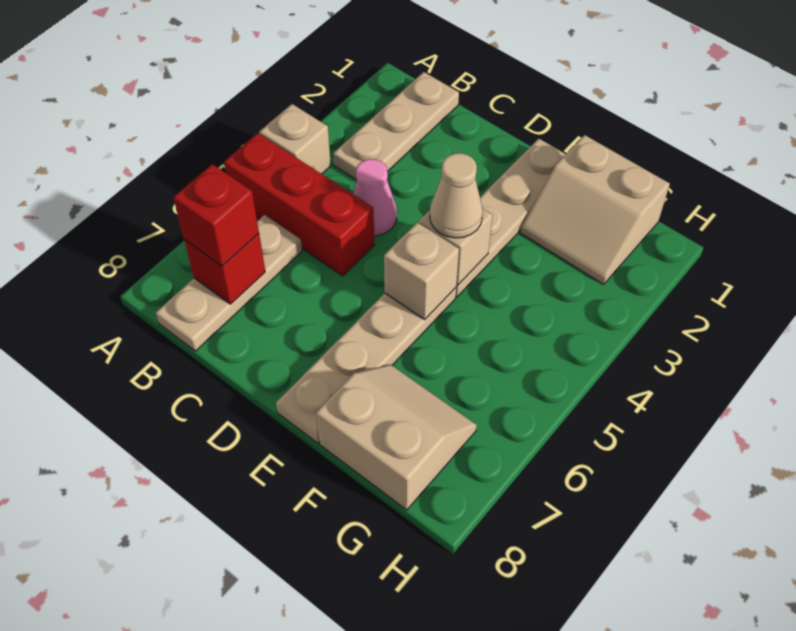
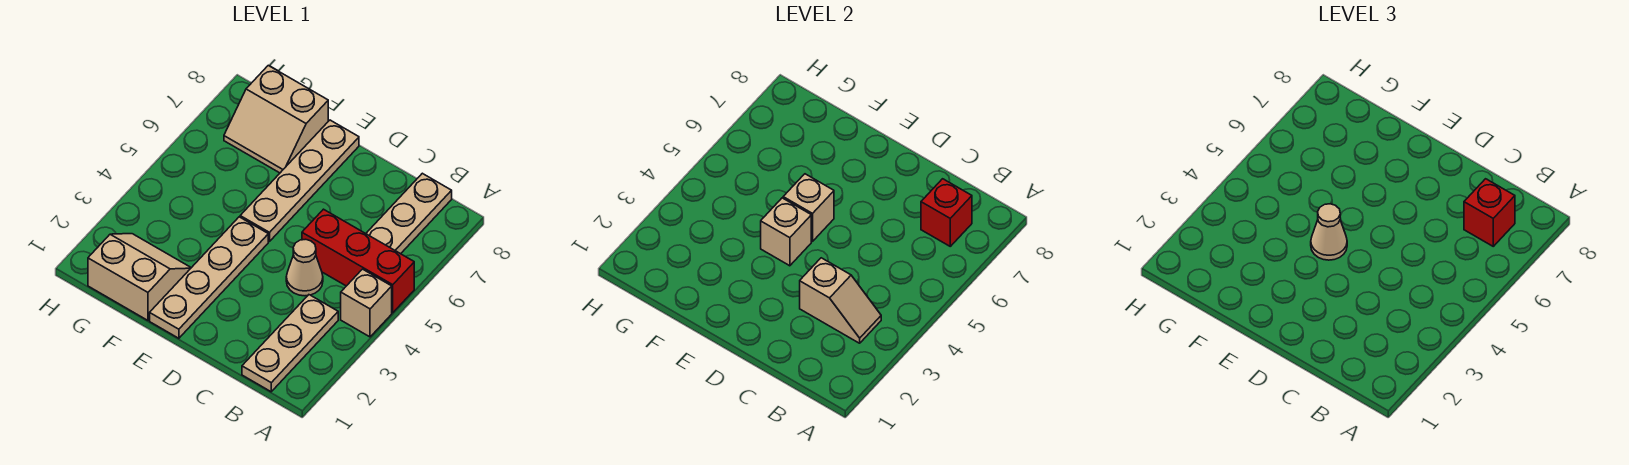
none -> tan 1x2 slope [800,258,881,343]
pink 1x1 cone [353,159,397,236] -> tan 1x1 cone [286,239,323,296]

